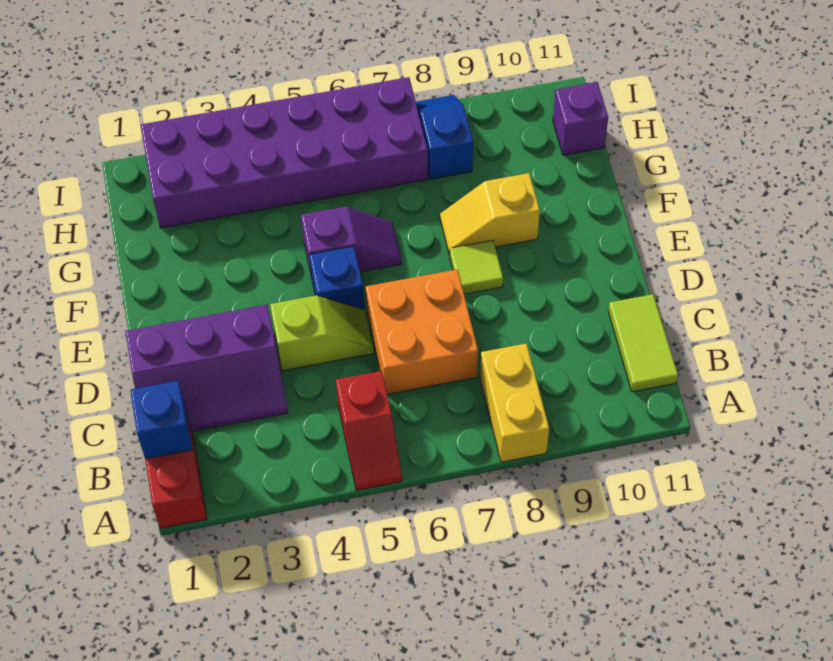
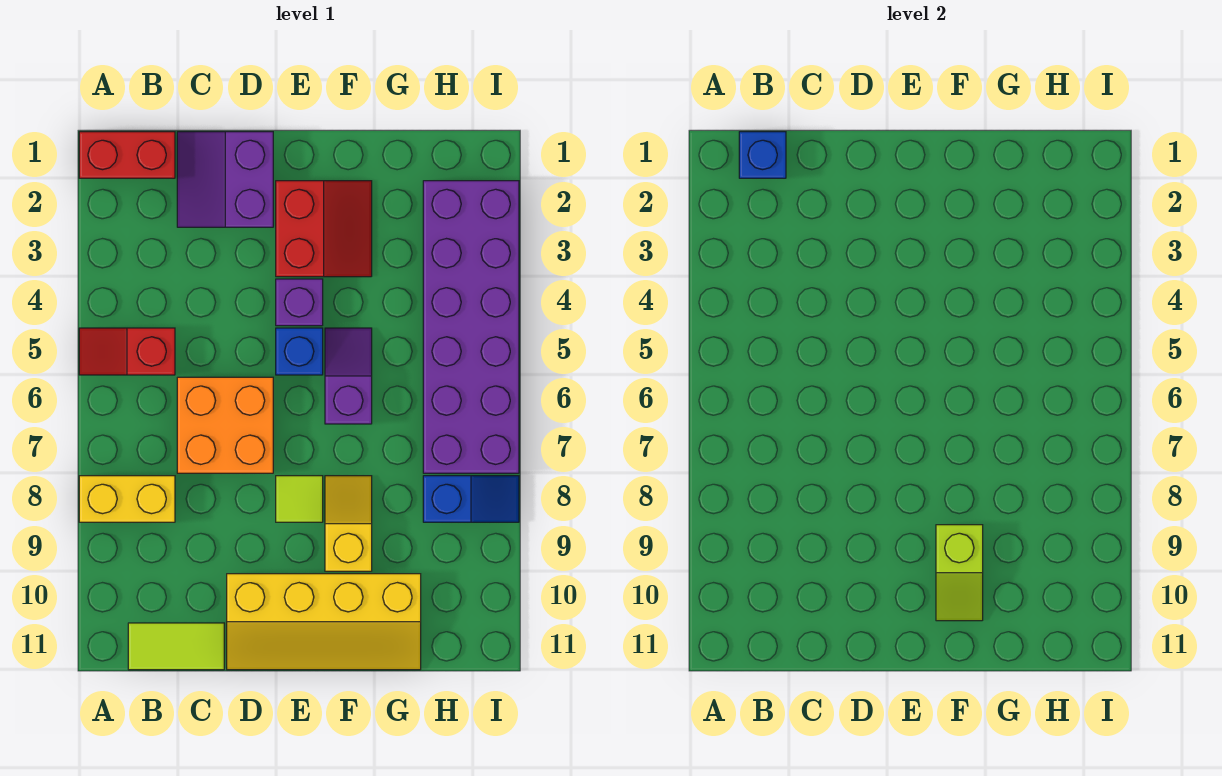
purple 2x3 slope [125,305,288,431] -> purple 2x2 slope [177,132,273,227]
lime 1x2 slope [270,295,374,371] -> lime 1x2 slope moved to [936,525,983,621]
none -> yellow 2x4 slope [227,574,421,670]
none -> red 2x2 slope [276,181,372,277]
purple 1x2 slope [301,206,402,277] -> purple 1x2 slope turned to [325,328,372,424]
purple 1x1 brick [553,82,608,155] -> purple 1x1 brick moved to [276,279,323,326]

